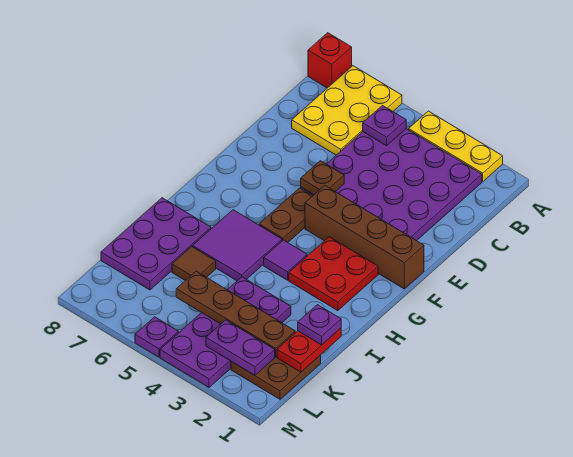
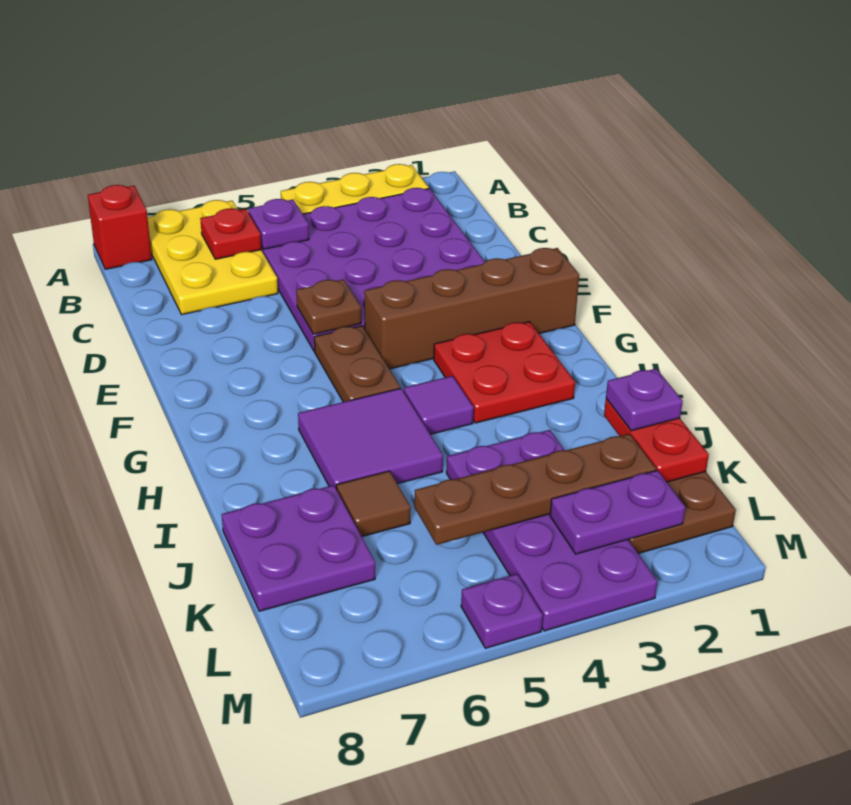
none -> red 1x1 plate [200,208,261,259]
purple 2x3 plate [101,198,211,290] -> purple 2x2 plate [222,485,375,611]

